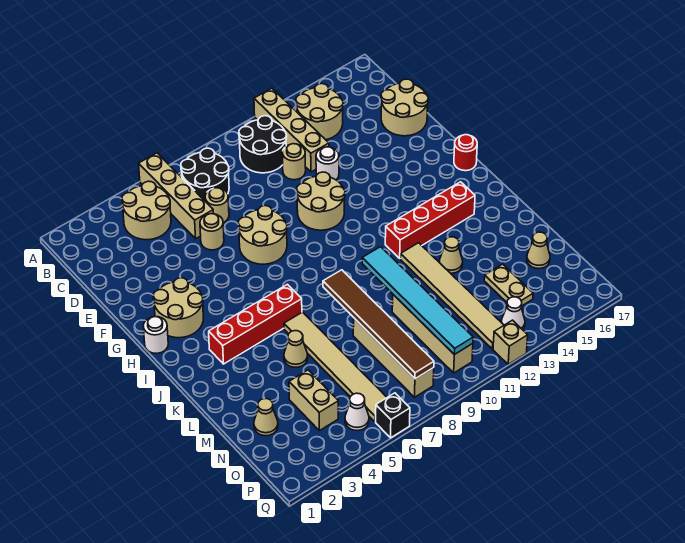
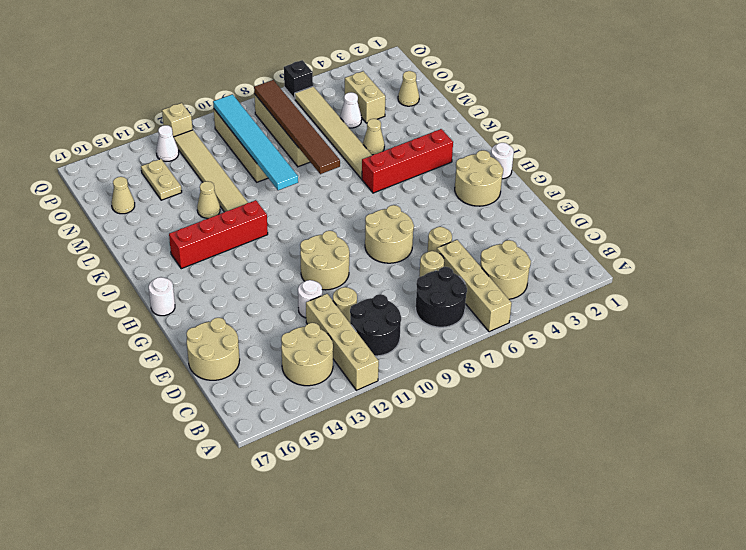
red 1x1 round brick [454,135,477,171] -> white 1x1 round brick [149,277,175,316]
white 1x1 cone [345,393,369,431] -> white 1x1 cone moved to [340,92,362,128]

